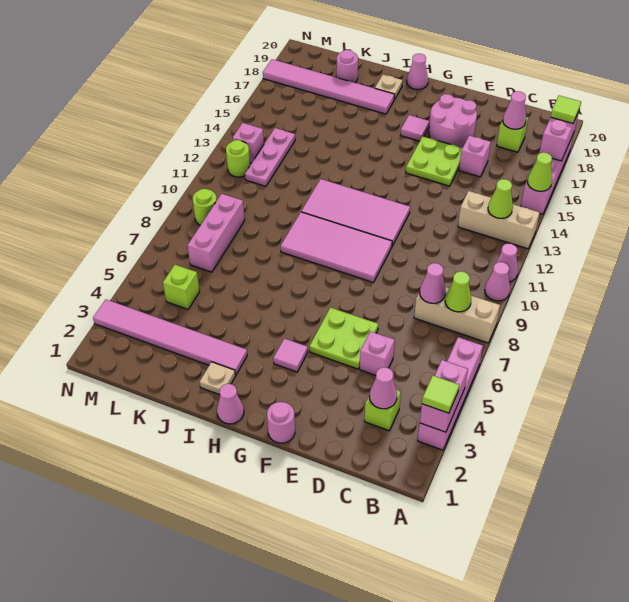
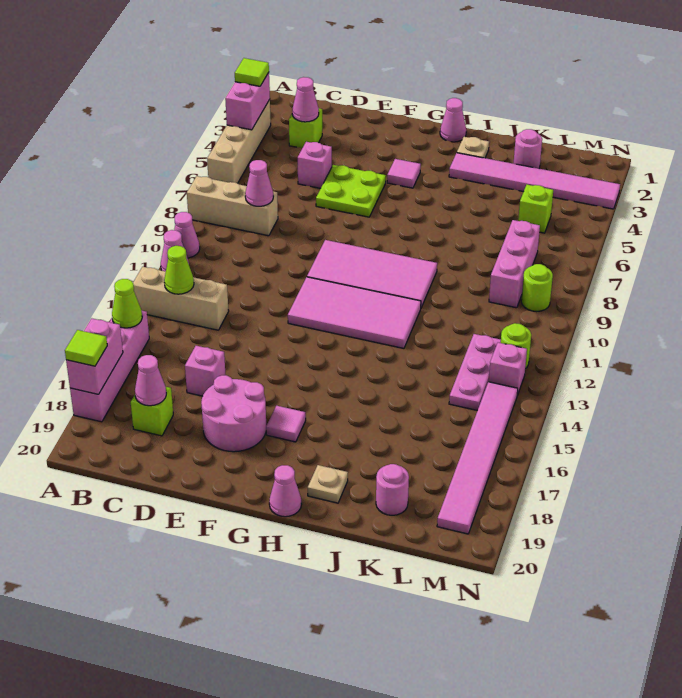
pink 1x4 brick [418,337,483,450] -> tan 1x4 brick [207,100,271,183]
lime 1x1 cone [445,271,472,312] -> none
lime 2x2 plate [406,136,462,186] -> none
pink 1x1 round brick [267,402,295,443] -> pink 1x1 round brick moved to [514,129,542,168]
pink 1x6 tile [263,59,394,114] -> pink 1x6 tile turned to [437,382,518,534]

